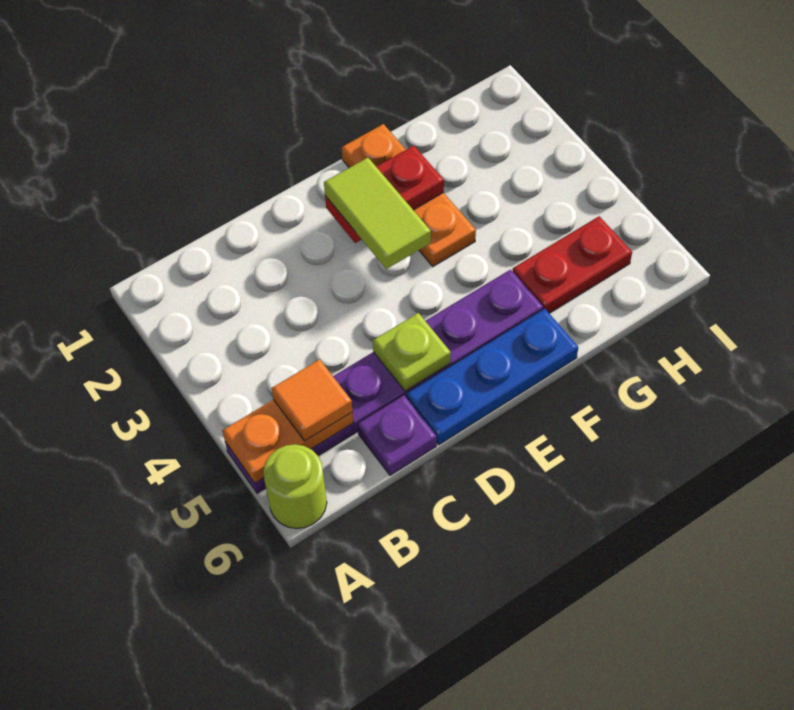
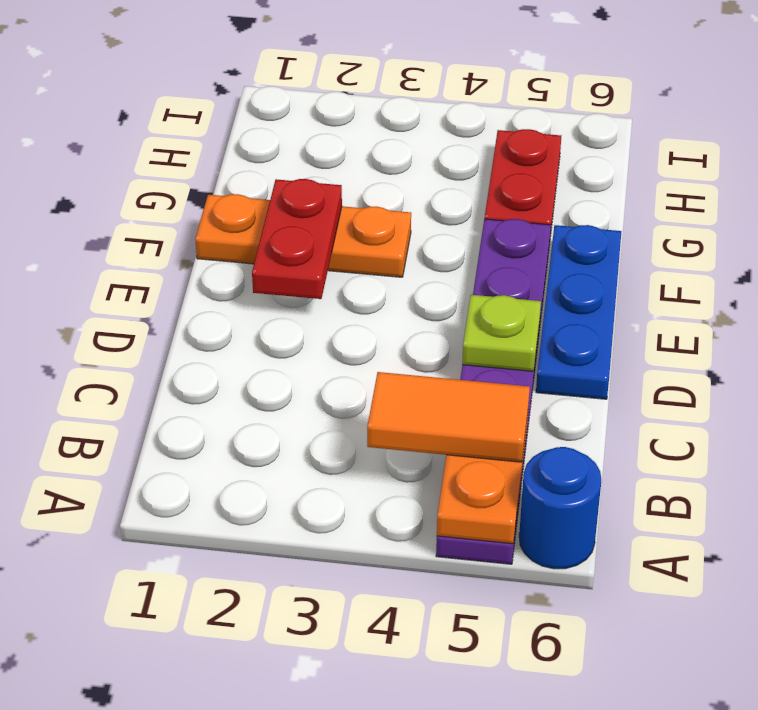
lime 1x1 round brick [263,444,327,529] -> blue 1x1 round brick [519,447,601,569]
orange 1x1 tile [272,359,353,441] -> orange 1x2 tile [367,372,530,462]
purple 1x1 plate [358,395,437,475] -> none
lime 1x2 tile [324,158,431,269] -> none

